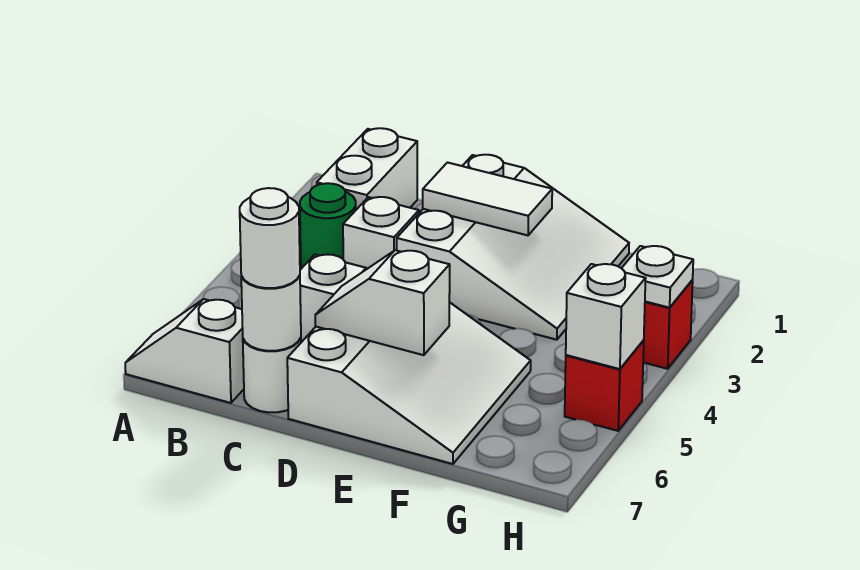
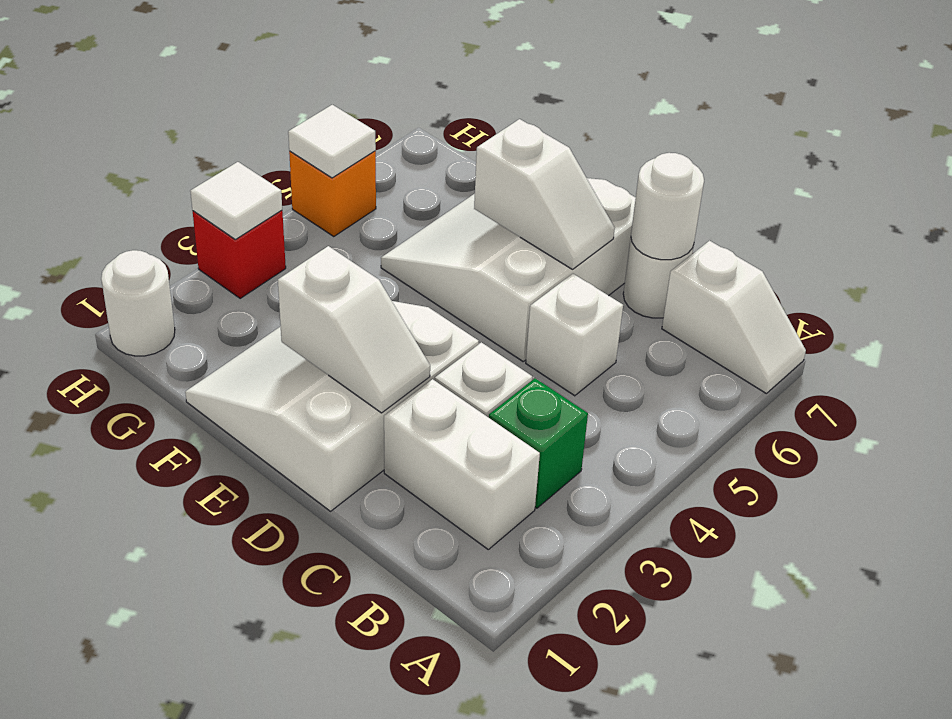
white 1x2 brick [317,128,417,210] -> white 1x2 brick turned to [384,379,540,549]
green 1x1 round brick [300,183,356,267] -> green 1x1 brick [489,378,588,508]
white 1x1 round brick [240,188,300,288] -> white 1x1 round brick moved to [101,250,175,356]
white 1x2 tile [423,163,552,235] -> white 1x2 slope [278,246,430,413]
white 1x1 plate [622,246,693,308] -> white 1x1 tile [190,162,282,239]
red 1x1 brick [565,341,644,431] -> orange 1x1 brick [289,151,376,237]
white 1x1 brick [566,264,646,369] -> white 1x1 tile [288,105,376,178]

